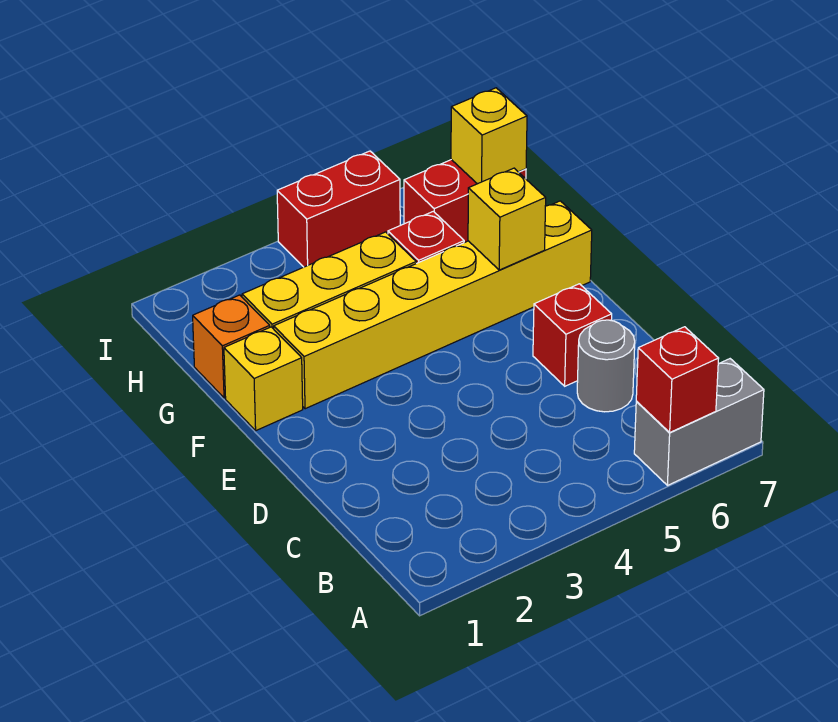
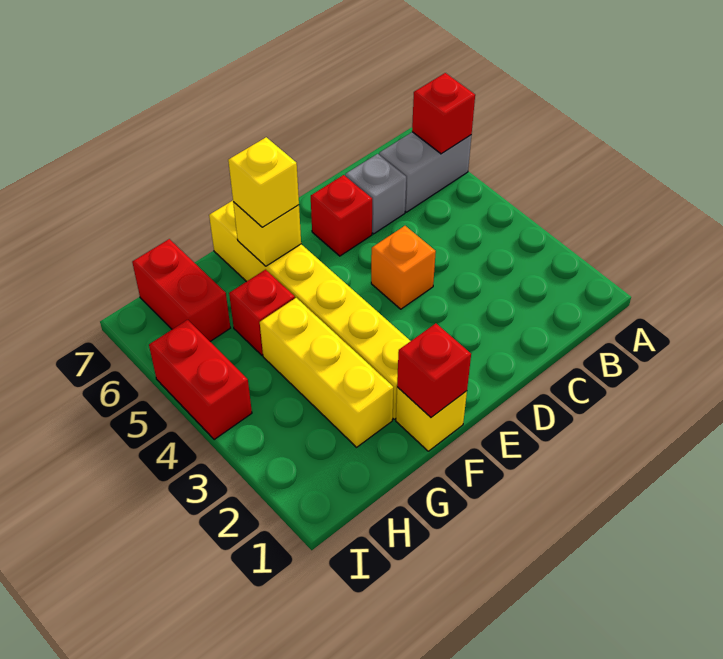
grey 1x2 brick [634,359,764,485] -> grey 1x2 brick turned to [379,132,471,212]
grey 1x1 round brick [577,320,635,412] -> grey 1x1 brick [345,154,406,234]
none -> red 1x1 brick [397,323,471,417]
orange 1x1 brick [193,295,270,398] -> orange 1x1 brick moved to [371,226,436,309]
yellow 1x1 brick [451,88,527,184] -> yellow 1x1 brick moved to [228,137,299,227]

